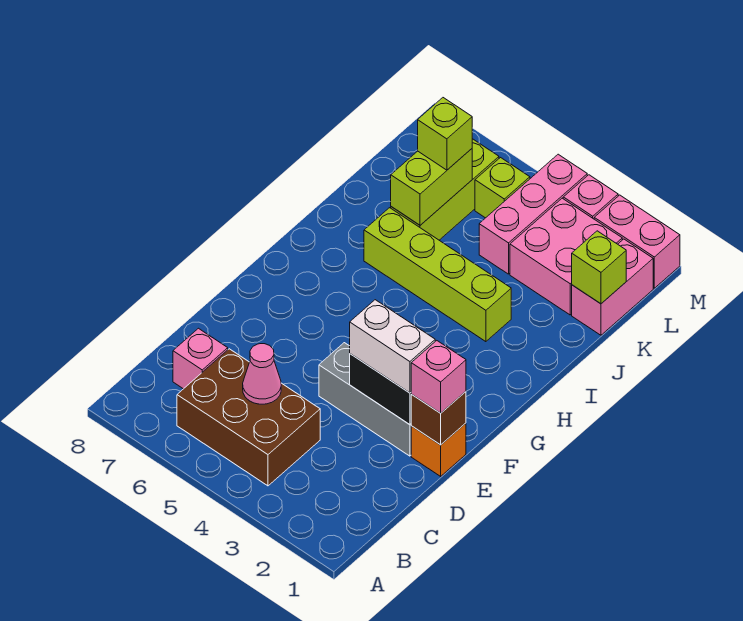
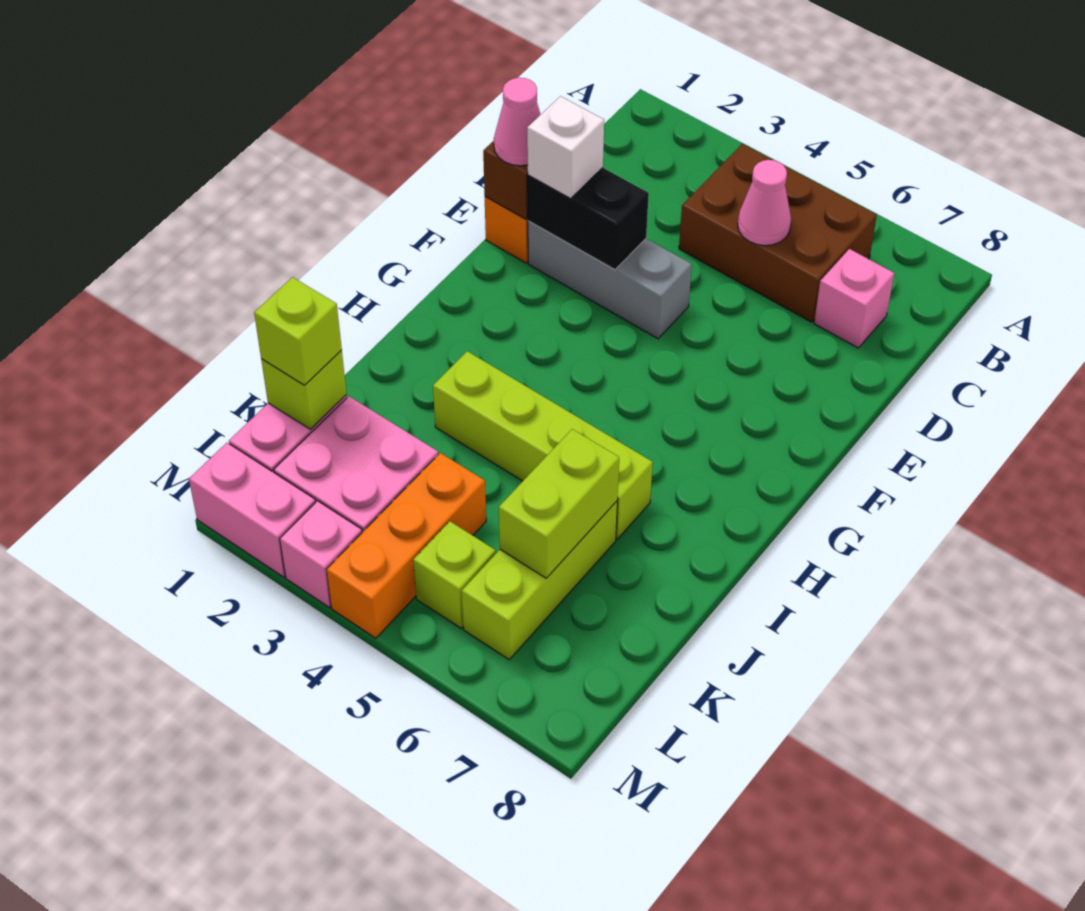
pink 1x1 brick [411,341,466,413] -> pink 1x1 cone [494,78,541,166]
white 1x2 brick [350,300,435,393] -> white 1x1 brick [527,96,604,198]
pink 1x3 brick [479,154,587,274] -> orange 1x3 brick [326,453,486,638]
lime 1x1 brick [418,98,472,170] -> lime 1x1 brick moved to [254,277,342,385]

